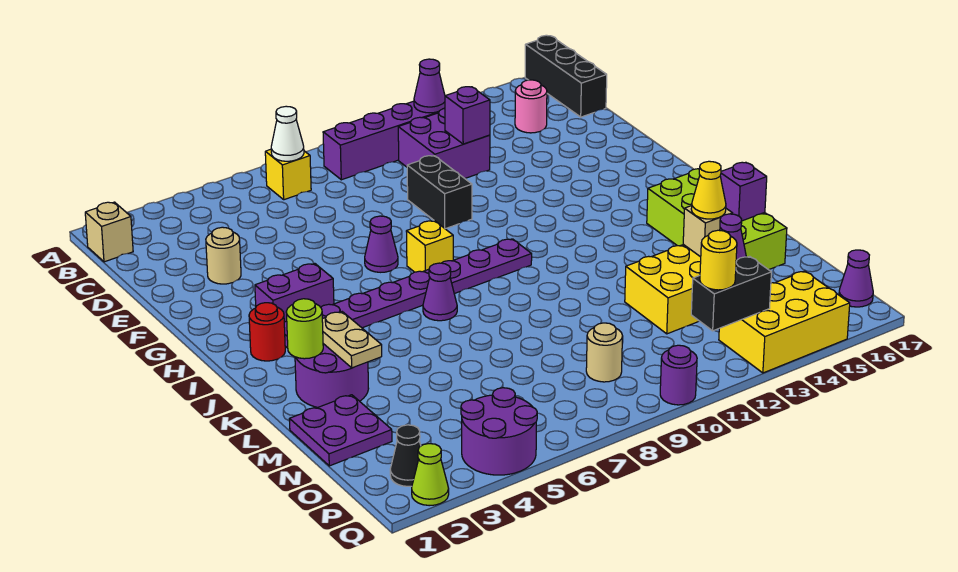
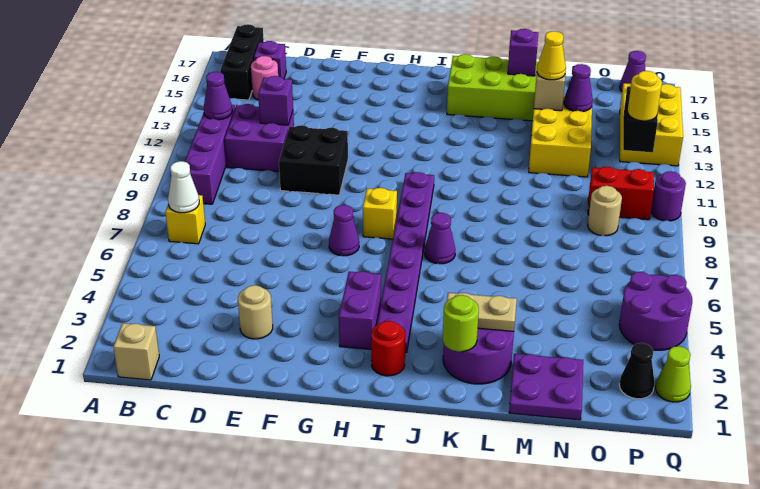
black 1x3 brick [525,35,607,117] -> black 1x3 brick turned to [220,24,264,100]
none -> purple 1x1 brick [254,41,286,79]
black 1x2 brick [407,156,472,229] -> black 2x2 brick [279,125,348,195]
none -> red 1x2 brick [588,167,654,220]

